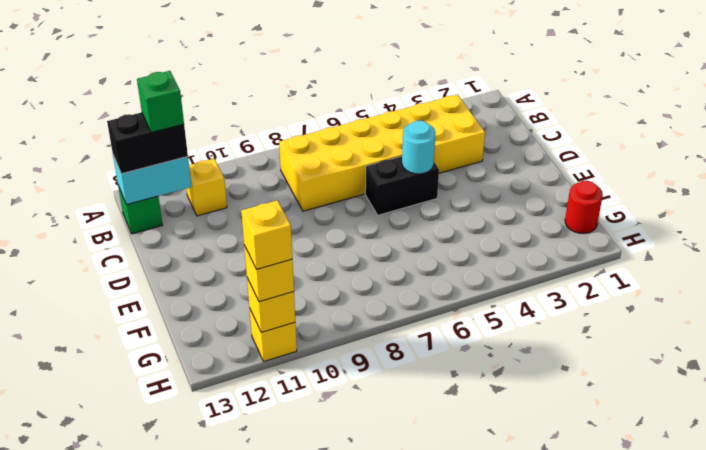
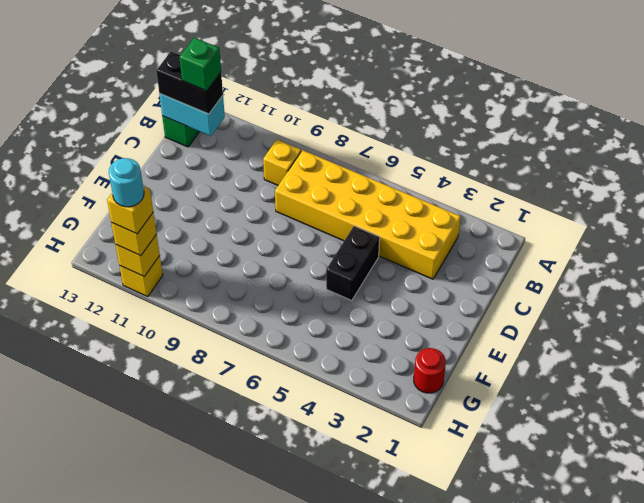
yellow 1x1 brick [187,159,227,216] -> yellow 1x1 brick moved to [263,139,301,185]
black 1x2 brick [365,156,439,215] -> black 1x2 brick turned to [326,226,380,301]
cyan 1x1 round brick [402,121,436,174] -> cyan 1x1 round brick moved to [109,158,144,207]

